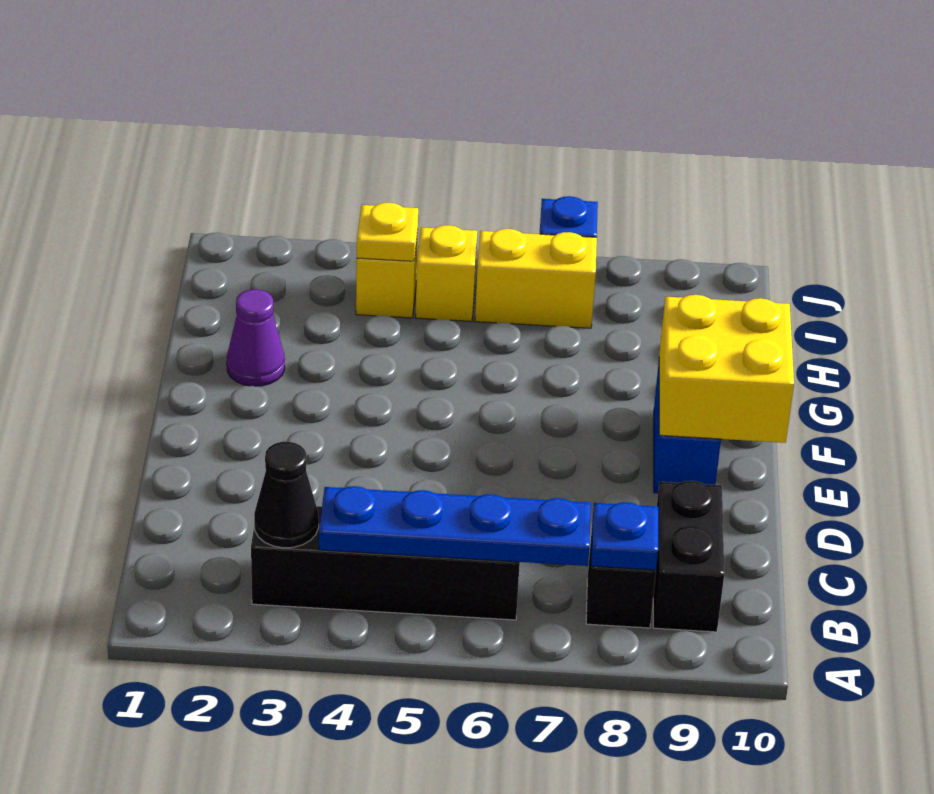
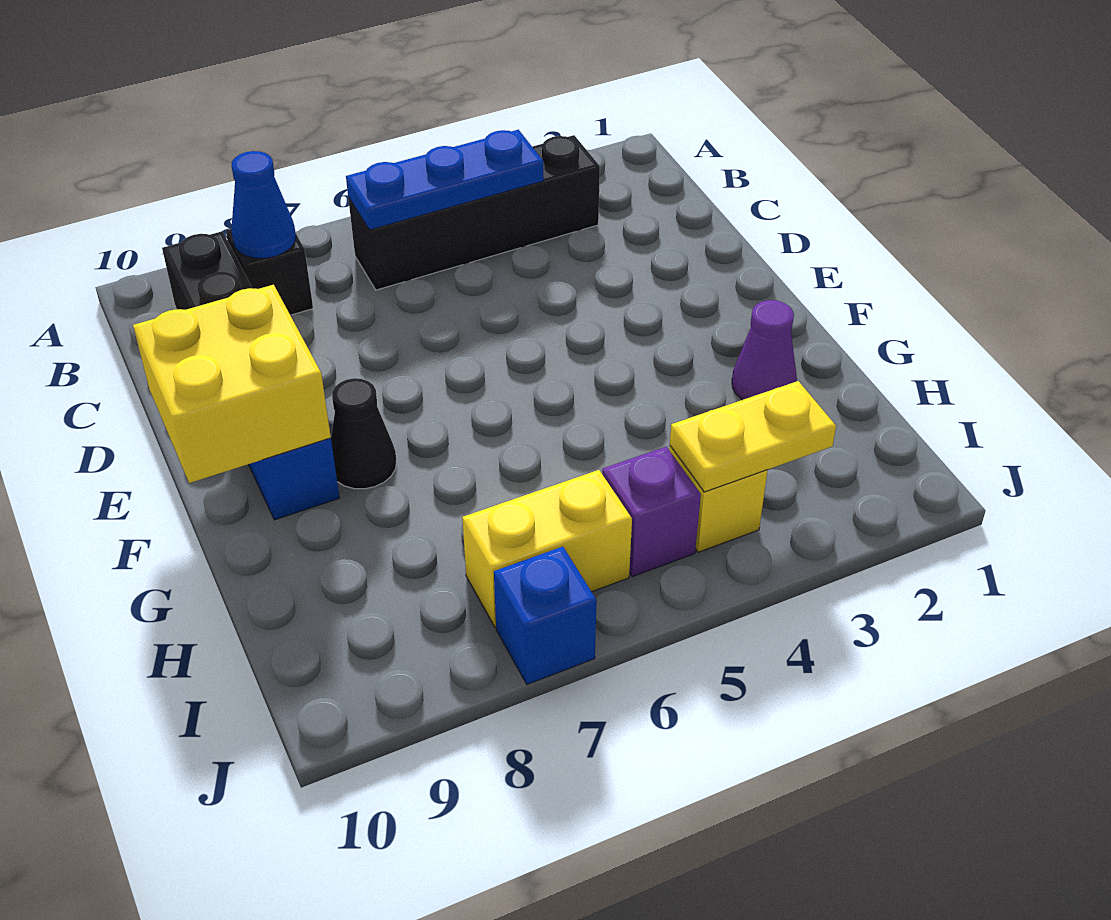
black 1x1 cone [254,442,319,548] -> black 1x1 cone moved to [331,378,396,489]
blue 1x4 plate [319,486,591,566] -> blue 1x3 plate [346,130,544,230]
blue 1x1 plate [591,502,658,570] -> blue 1x1 cone [231,151,296,259]
yellow 1x1 plate [357,203,418,261] -> yellow 1x2 plate [670,381,836,492]
yellow 1x1 brick [415,225,477,321] -> purple 1x1 brick [602,447,701,577]

